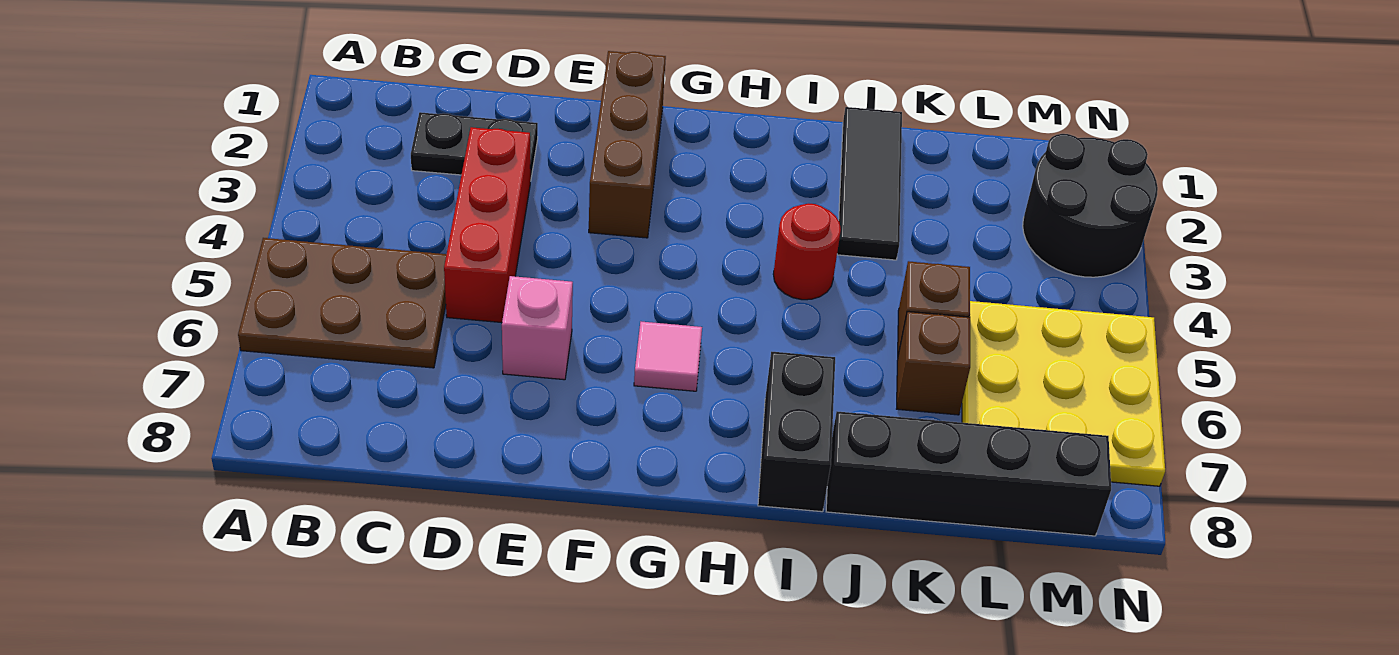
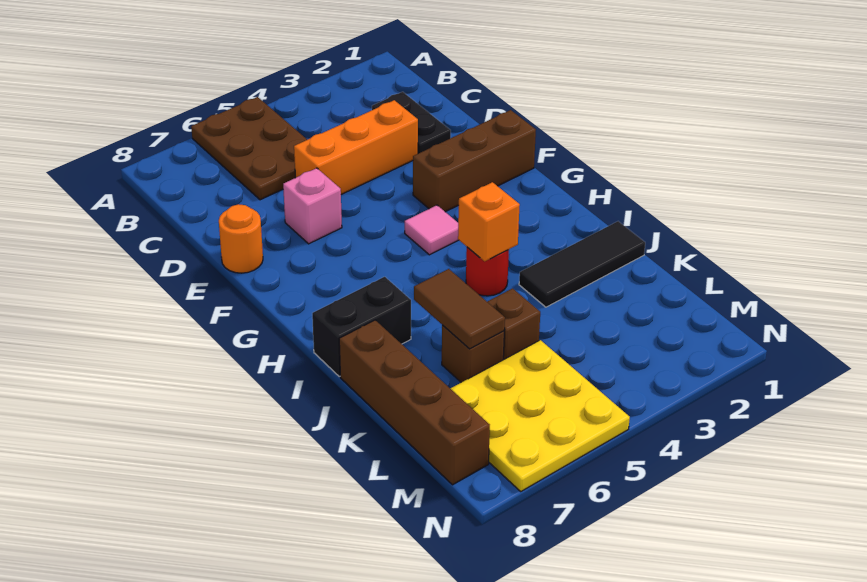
red 1x3 brick [444,127,530,323] -> orange 1x3 brick [294,100,418,194]
none -> orange 1x1 round brick [219,204,263,273]
pink 1x1 tile [634,322,702,391] -> pink 1x1 tile moved to [405,205,458,255]
none -> orange 1x1 brick [458,182,520,261]
none -> brown 1x2 tile [414,269,505,349]
black 1x4 brick [826,411,1111,536] -> brown 1x4 brick [339,320,490,485]
black 2x2 round brick [1023,134,1158,277] -> none

